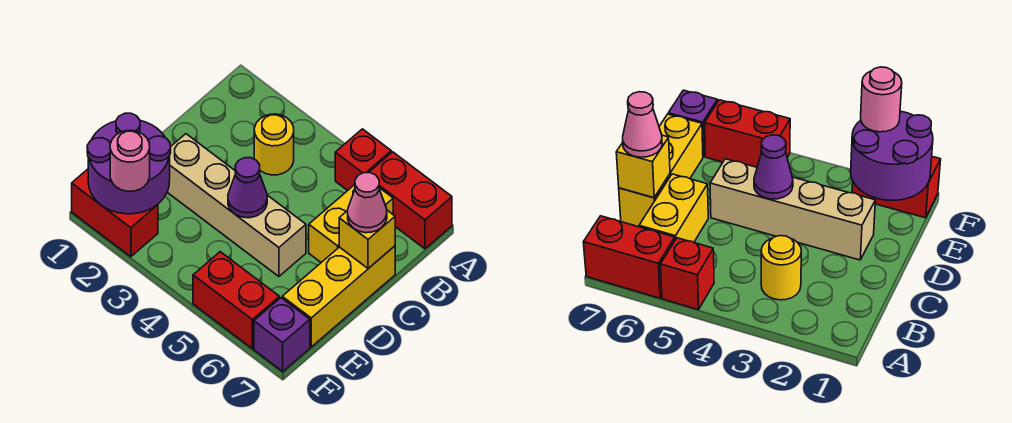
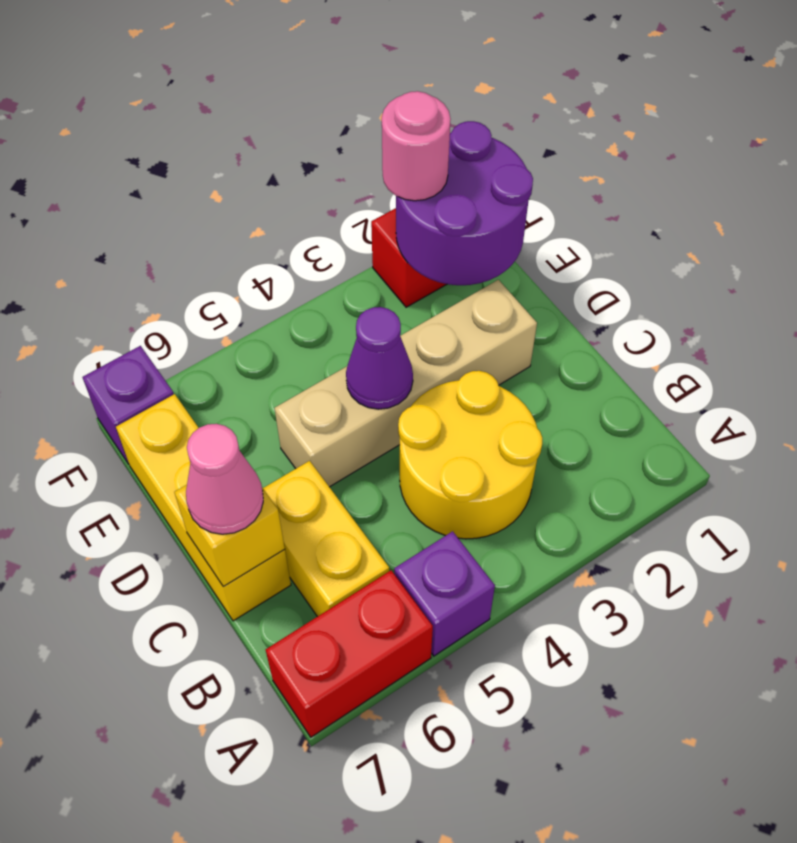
red 1x1 brick [335,129,391,191] -> purple 1x1 brick [394,531,495,656]
yellow 1x1 round brick [254,114,294,175] -> yellow 2x2 round brick [398,371,542,539]
red 1x2 brick [193,252,279,349] -> none

